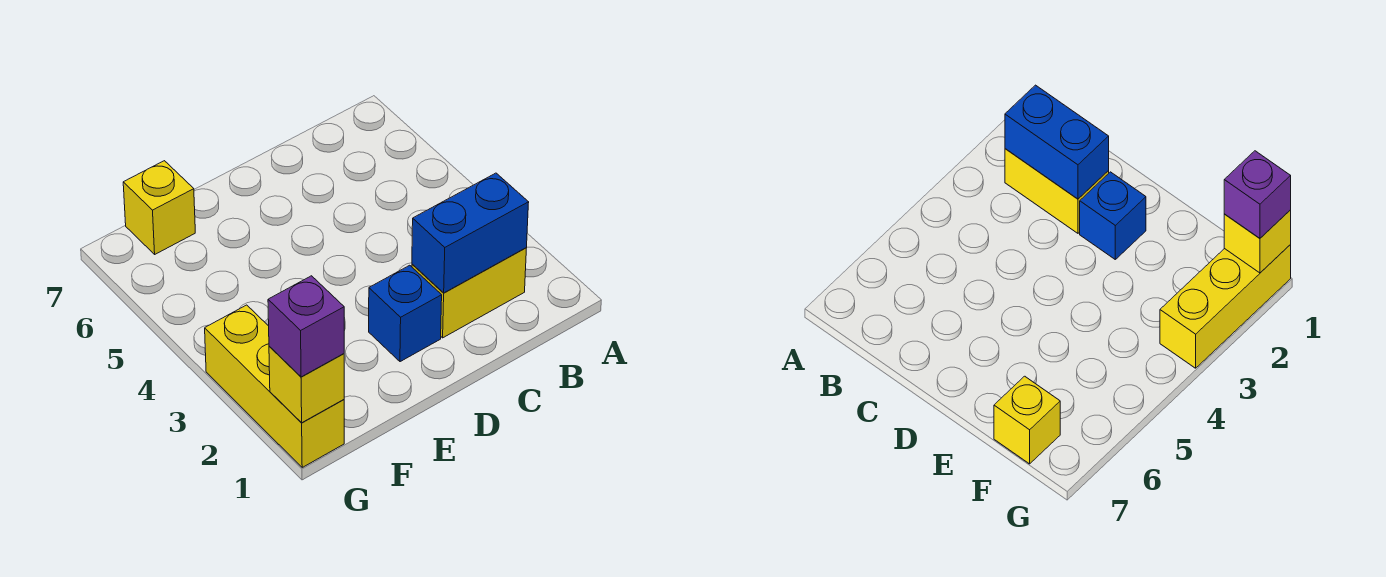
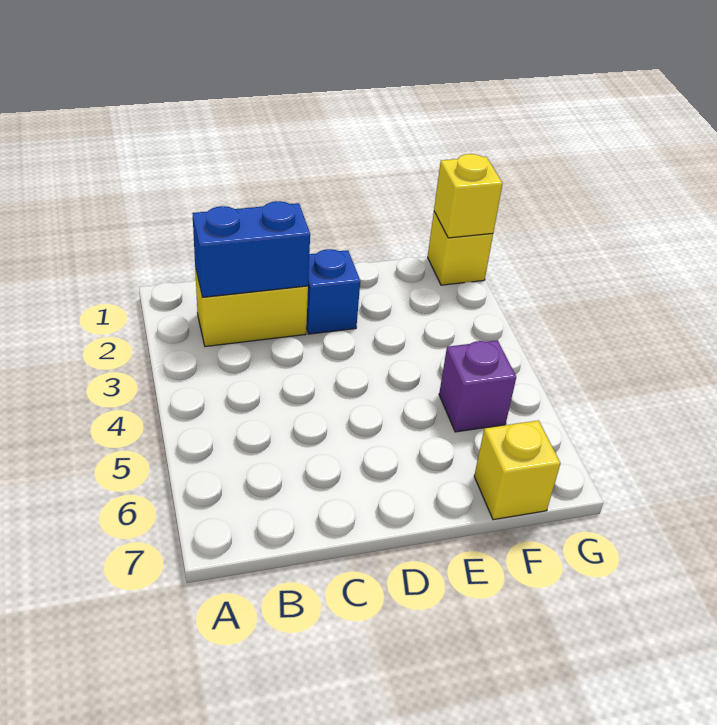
yellow 1x3 brick [205,305,344,467] -> yellow 1x1 brick [428,212,493,285]
purple 1x1 brick [268,276,344,377] -> purple 1x1 brick moved to [439,340,516,432]

